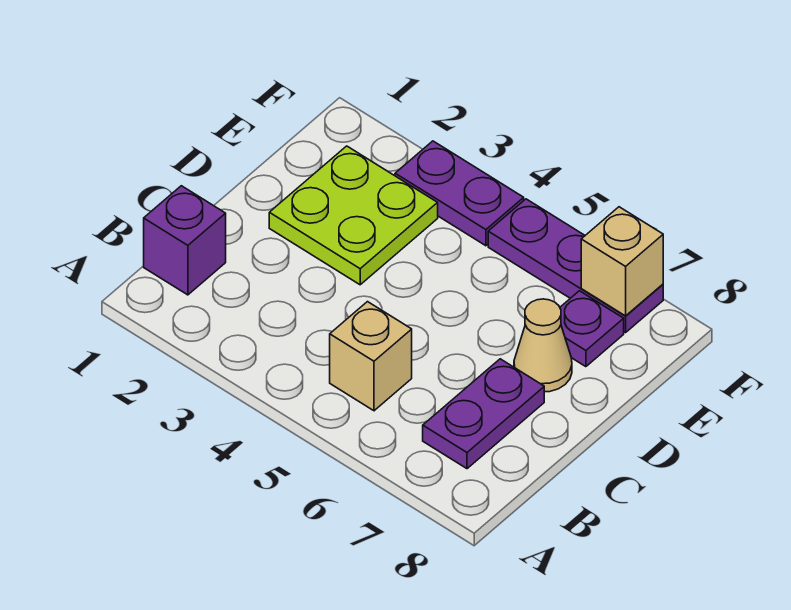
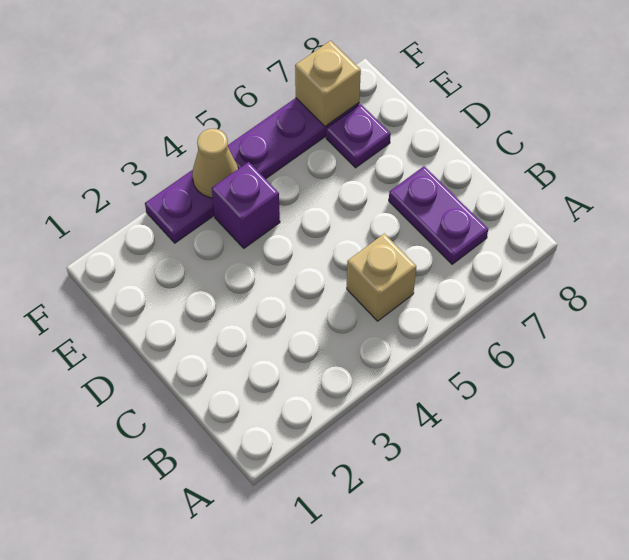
purple 1x1 brick [144,186,226,295] -> purple 1x1 brick moved to [212,162,280,248]
lime 2x2 plate [269,146,438,285] -> none
tan 1x1 cone [514,299,572,392] -> tan 1x1 cone moved to [192,129,238,198]

